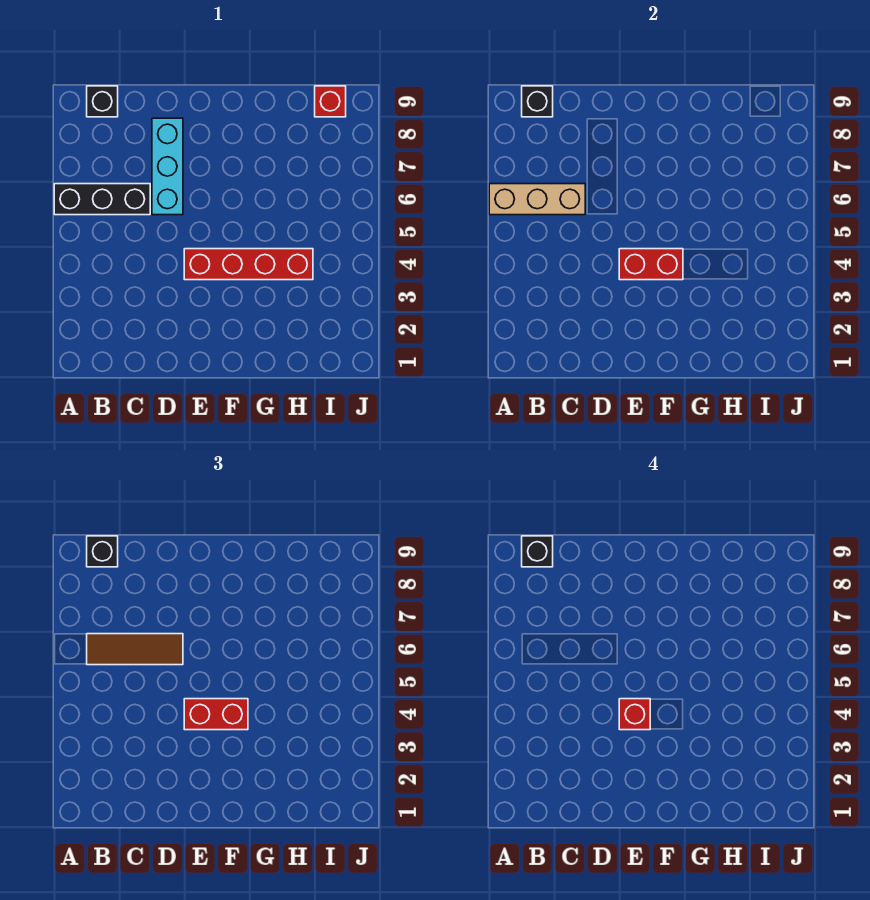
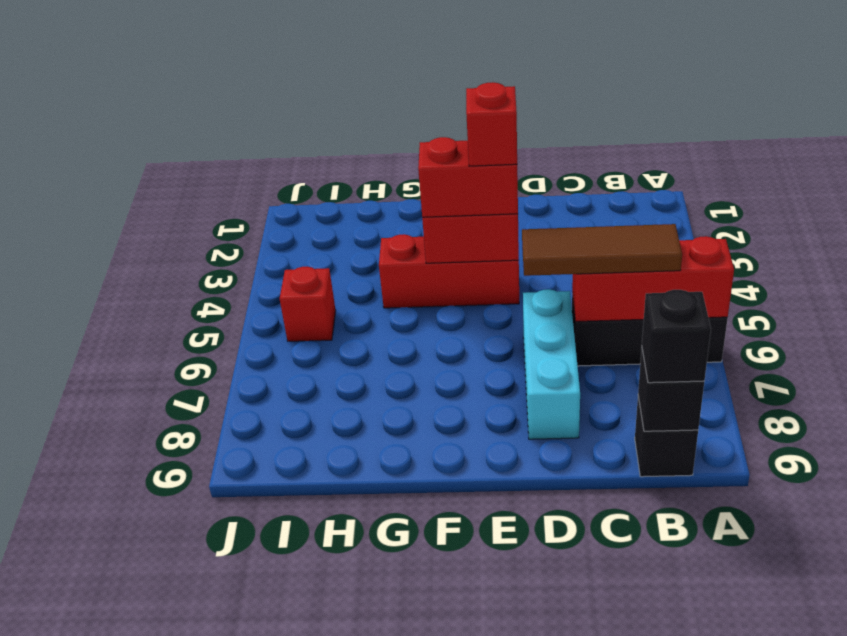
tan 1x3 brick [489,184,585,215] -> red 1x3 brick [572,236,734,321]
black 1x1 brick [522,536,553,567] -> none
red 1x4 brick [184,249,313,280] -> red 1x3 brick [379,234,519,308]
red 1x1 brick [315,86,346,117] -> red 1x1 brick moved to [280,267,336,341]

